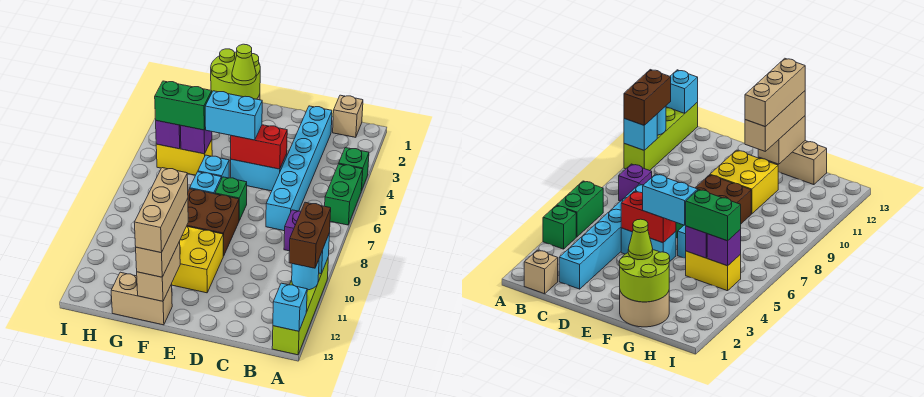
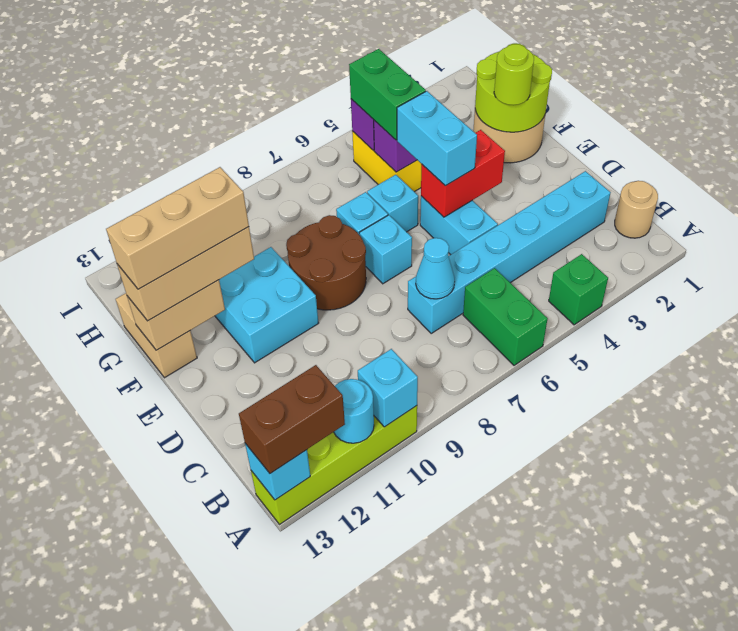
green 1x2 brick [325,164,363,225] -> green 1x2 brick turned to [463,268,548,365]
brown 1x2 brick [289,202,331,268] -> brown 1x2 brick moved to [239,365,345,474]
tan 1x1 brick [333,95,363,137] -> tan 1x1 round brick [615,181,658,238]
purple 1x1 brick [284,210,301,251] -> none
none -> cyan 1x1 cone [416,238,455,299]
red 1x2 brick [231,125,287,169] -> red 1x2 brick turned to [421,130,505,217]
green 1x1 brick [215,177,247,220] -> cyan 1x1 brick [360,215,412,284]
brown 2x2 brick [187,189,239,256] -> brown 2x2 round brick [286,215,366,310]
yellow 2x2 brick [172,226,223,293] -> cyan 2x2 brick [215,247,318,363]
lime 1x1 cone [232,44,256,85] -> lime 1x1 round brick [494,44,534,105]

